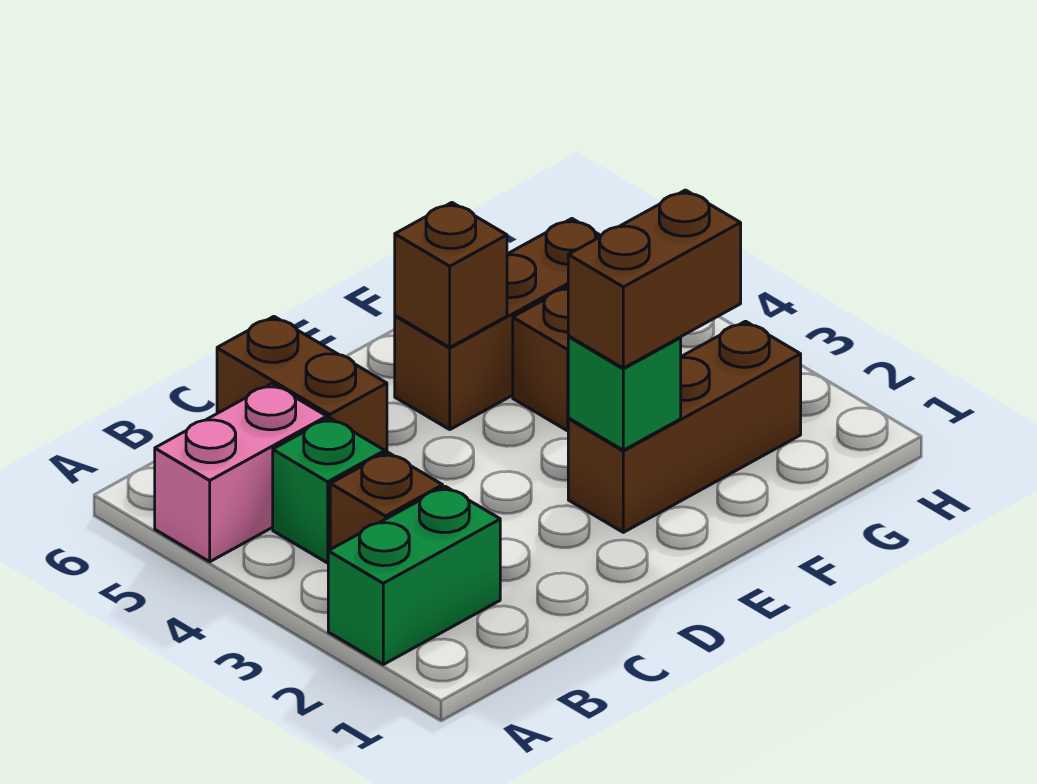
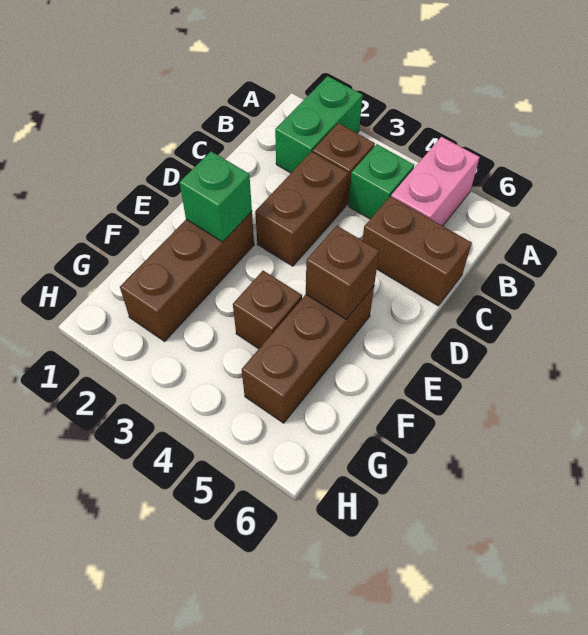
brown 1x2 brick [568,190,741,368] -> brown 1x2 brick moved to [255,152,348,266]

